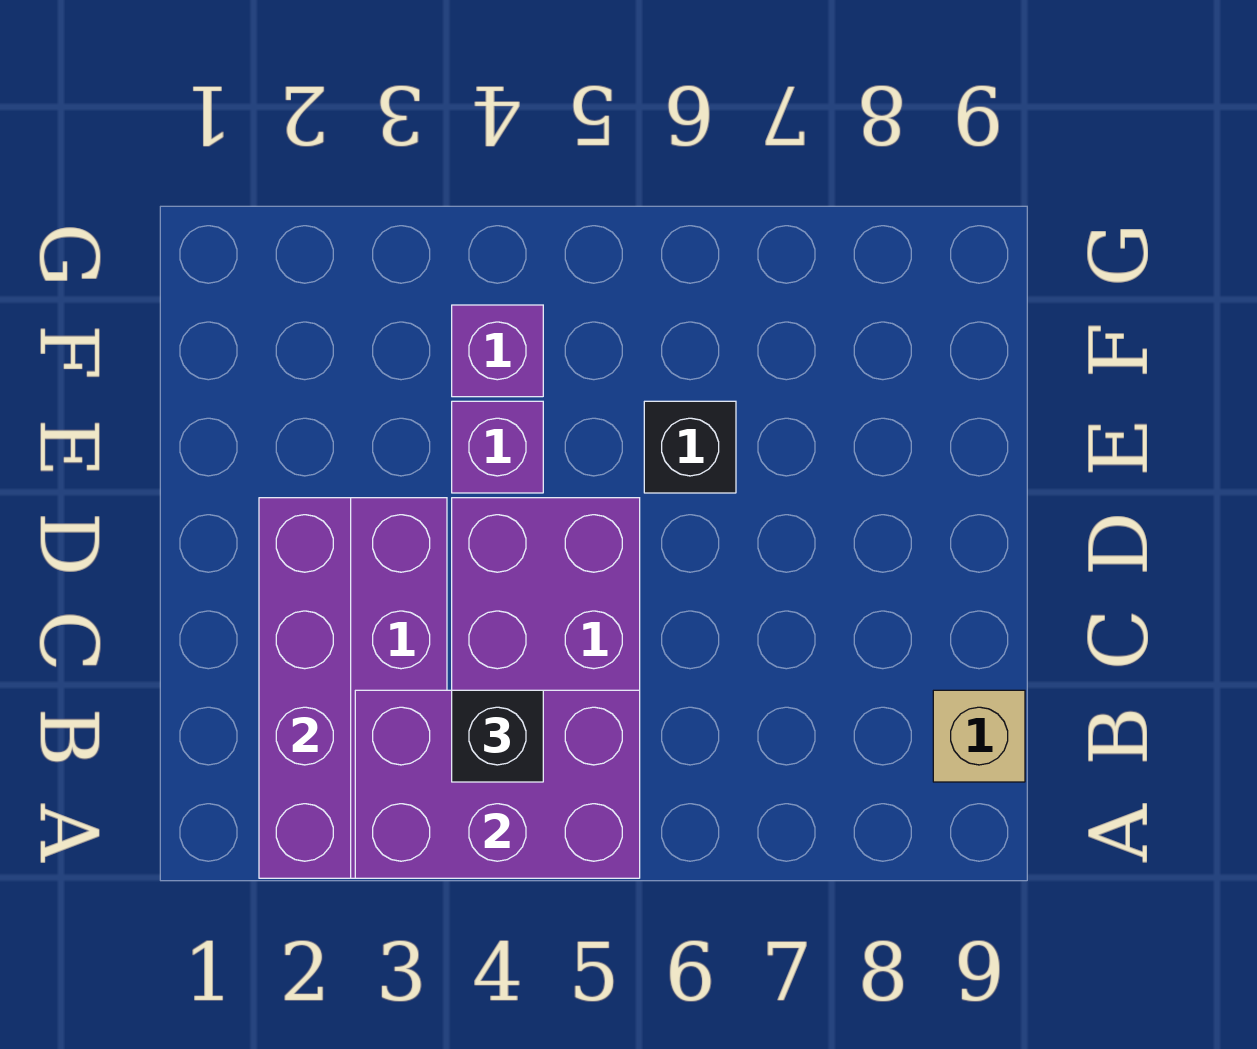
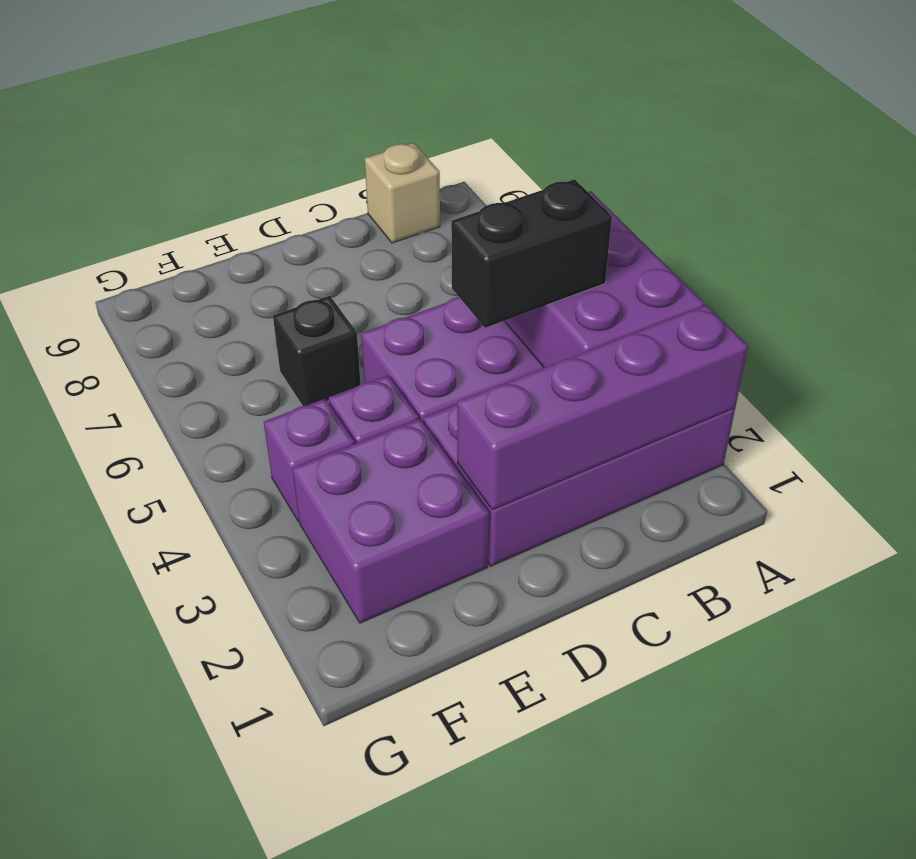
black 1x1 brick [452,690,543,782] -> black 1x2 brick [451,179,612,328]
none -> purple 2x2 brick [293,419,489,623]

